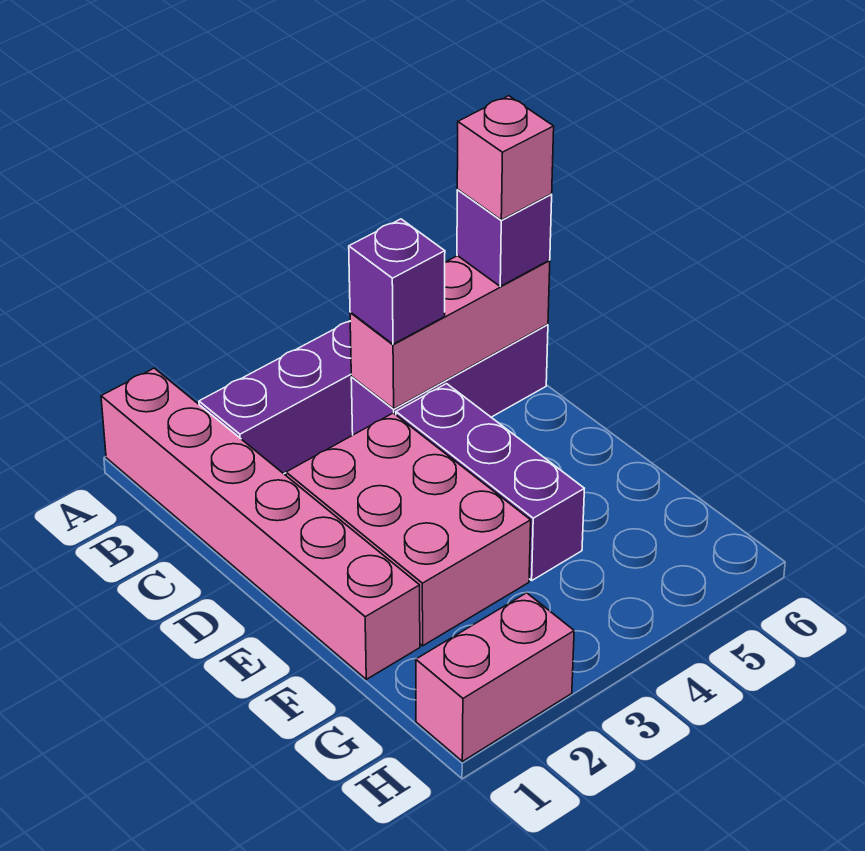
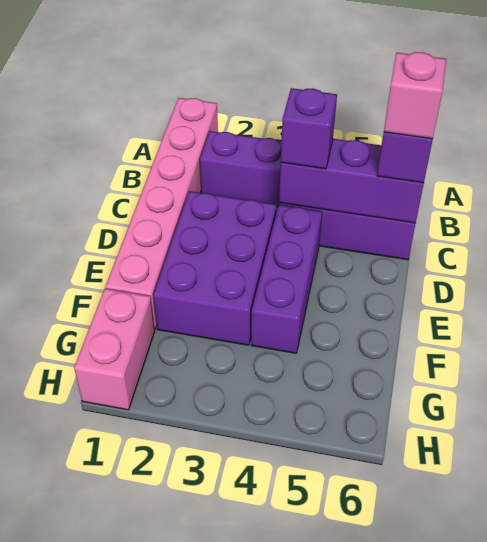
pink 1x3 brick [350,256,550,409] -> purple 1x3 brick [279,139,424,223]
pink 2x3 brick [286,413,531,646] -> purple 2x3 brick [154,191,276,345]
pink 1x2 brick [416,593,574,761] -> pink 1x2 brick turned to [74,289,155,410]

